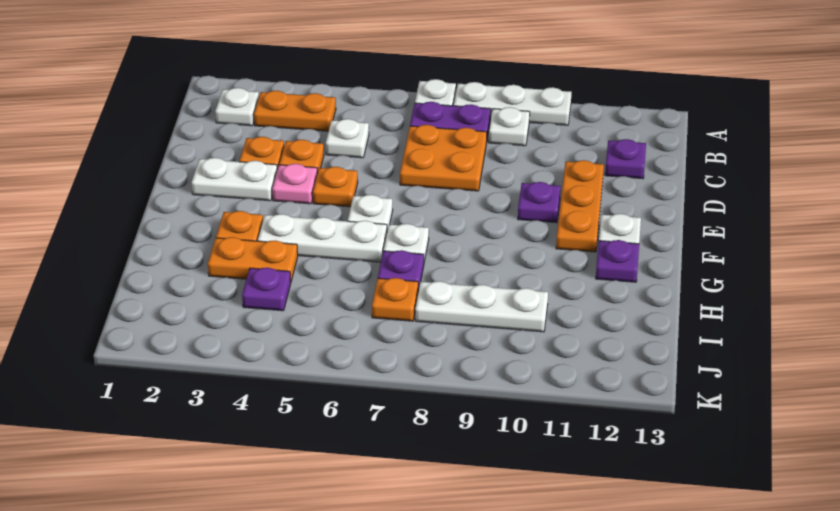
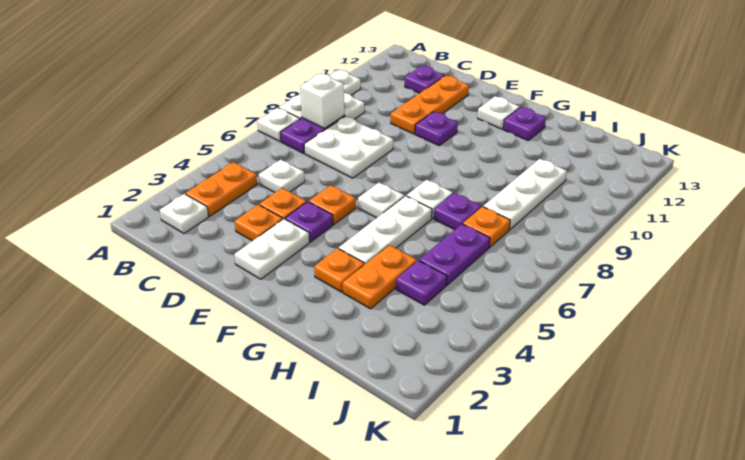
none -> white 1x1 brick [300,73,344,128]
orange 2x2 plate [400,125,487,191] -> white 2x2 plate [304,116,393,178]
orange 1x3 plate [556,160,604,252] -> orange 1x3 plate turned to [391,76,469,134]
pink 1x1 plate [272,164,317,204] -> purple 1x1 plate [285,202,333,242]
none -> purple 1x2 plate [419,224,490,285]

